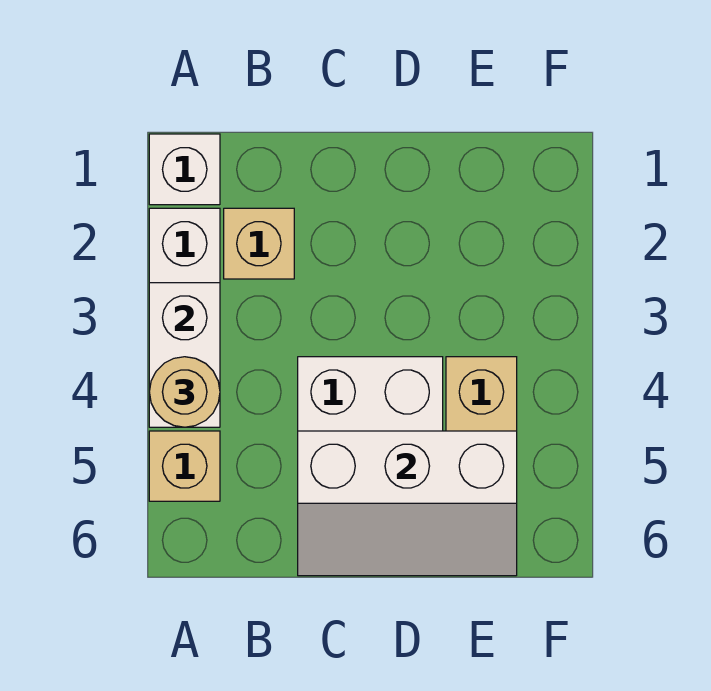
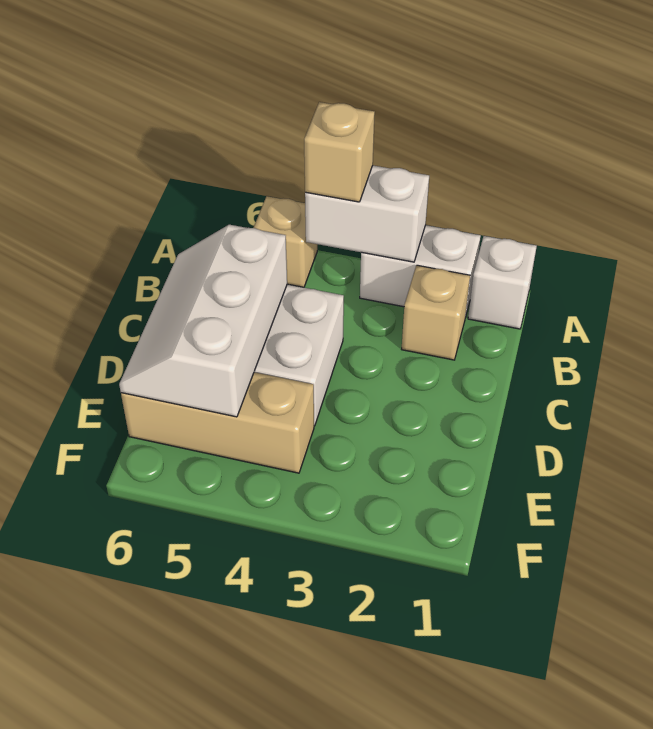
tan 1x1 round brick [149,357,220,427] -> tan 1x1 brick [304,102,375,202]

